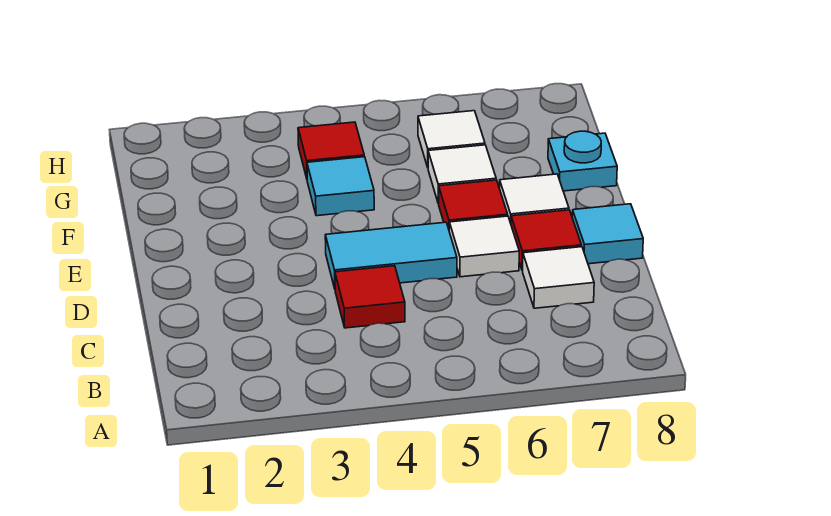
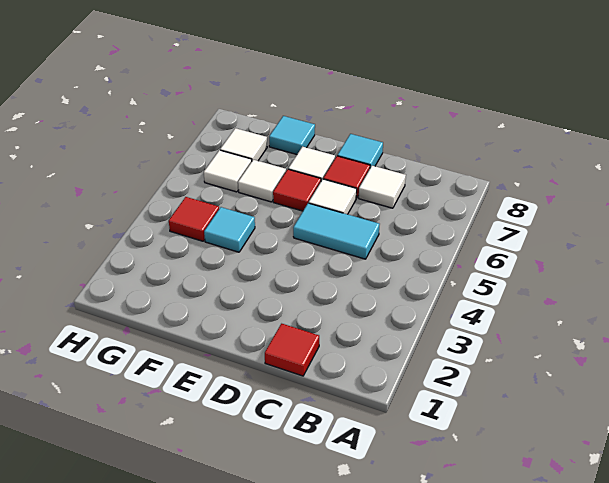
red 1x1 tile [335,266,405,328] -> red 1x1 tile moved to [265,324,319,376]
cyan 1x2 tile [325,222,457,288] -> cyan 1x2 tile turned to [293,203,380,259]
cyan 1x1 plate [548,131,617,191] -> cyan 1x1 tile [269,116,315,154]
none -> white 1x1 tile [220,128,267,161]

